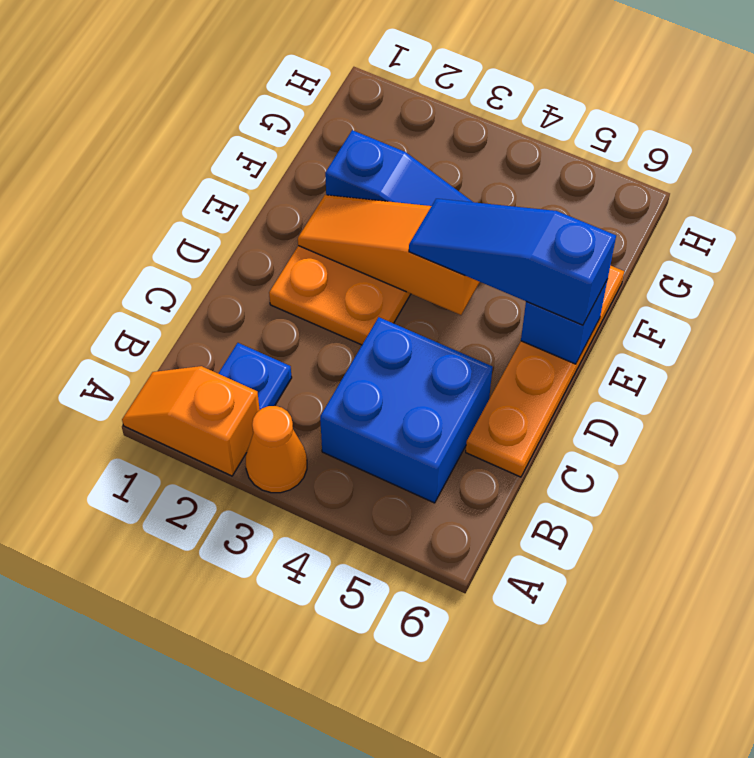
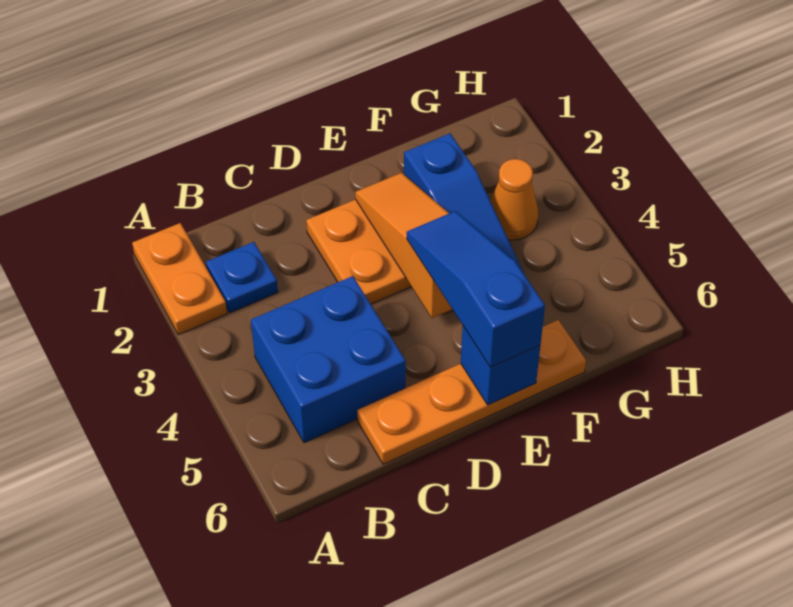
orange 1x2 slope [122,366,260,476] -> orange 1x2 plate [132,223,227,335]
orange 1x1 cone [246,406,307,493] -> orange 1x1 cone moved to [490,159,539,240]

